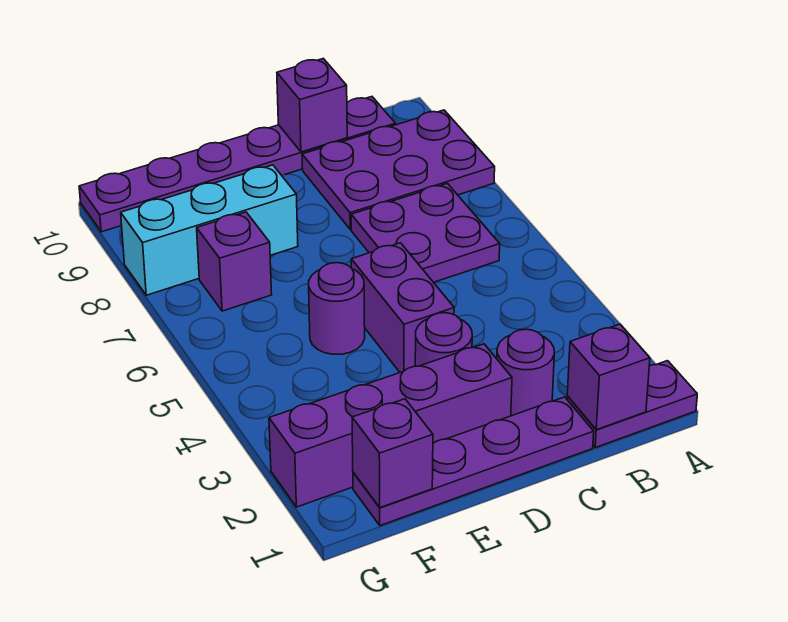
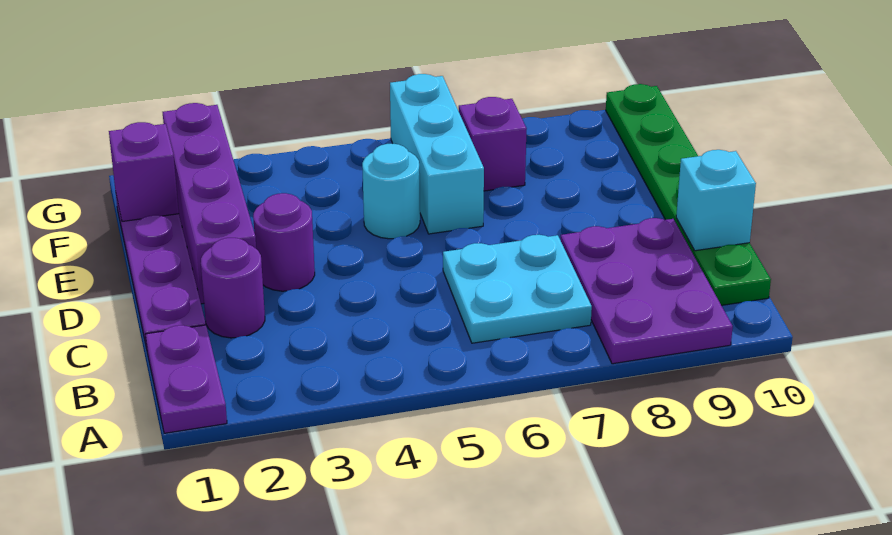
purple 1x1 brick [567,324,650,430] -> none
purple 2x2 plate [351,184,500,282] -> cyan 2x2 plate [443,235,592,343]
purple 1x6 plate [79,97,395,232] -> green 1x6 plate [606,84,771,305]
purple 1x1 brick [277,59,347,152] -> cyan 1x1 brick [676,150,756,251]
purple 1x2 brick [351,243,454,372] -> none
purple 1x1 round brick [309,263,365,354] -> cyan 1x1 round brick [362,144,420,239]
cyan 1x3 brick [121,165,298,295] -> cyan 1x3 brick moved to [390,74,484,234]

